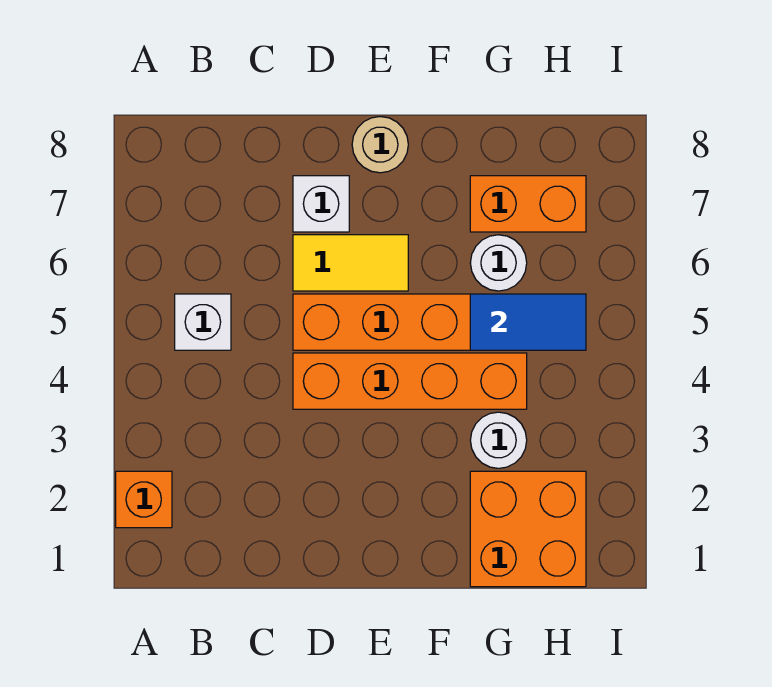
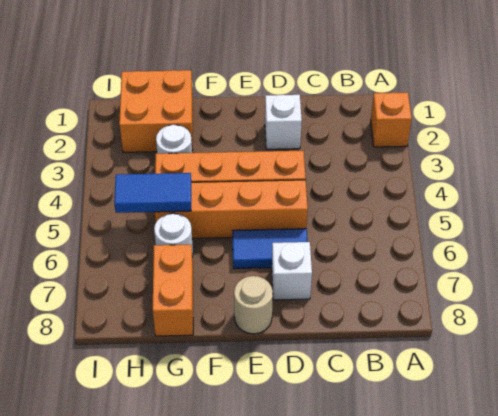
white 1x1 brick [175,294,231,350] -> white 1x1 brick moved to [265,95,302,149]
yellow 1x2 tile [293,235,408,291] -> blue 1x2 tile [232,229,308,269]
orange 1x2 brick [470,176,586,232] -> orange 1x2 brick turned to [153,245,193,336]

